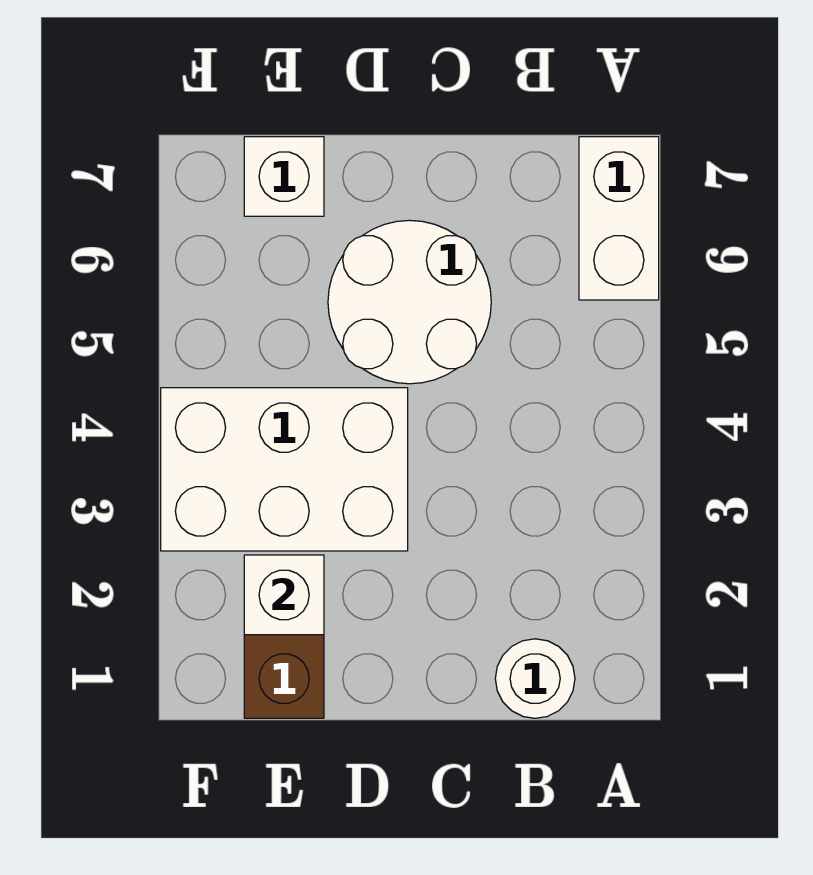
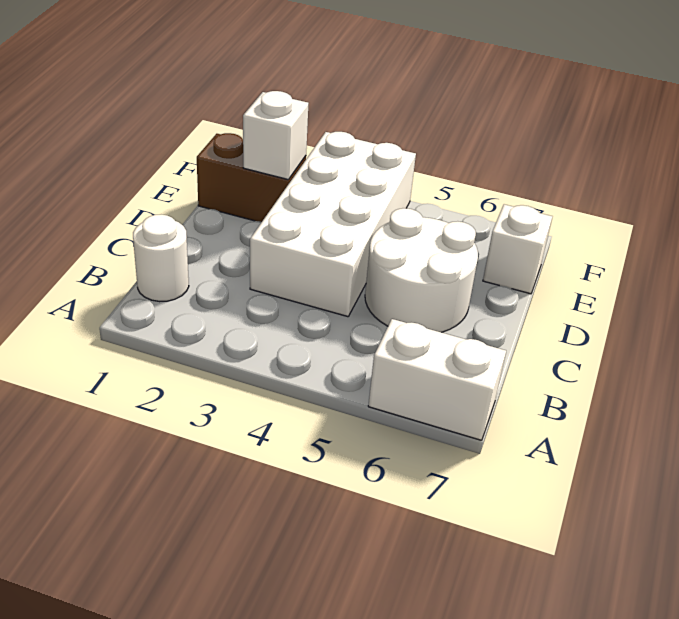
white 2x3 brick [161,388,408,551] -> white 2x4 brick [250,132,416,317]

